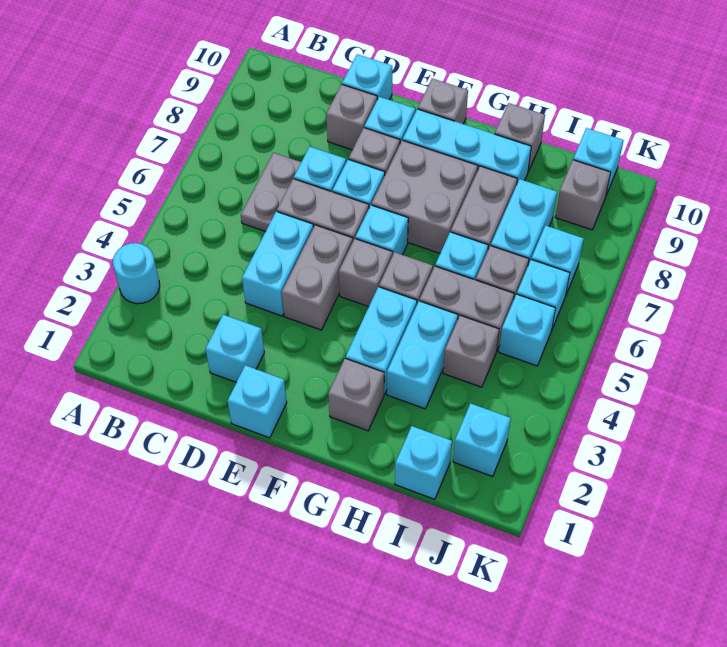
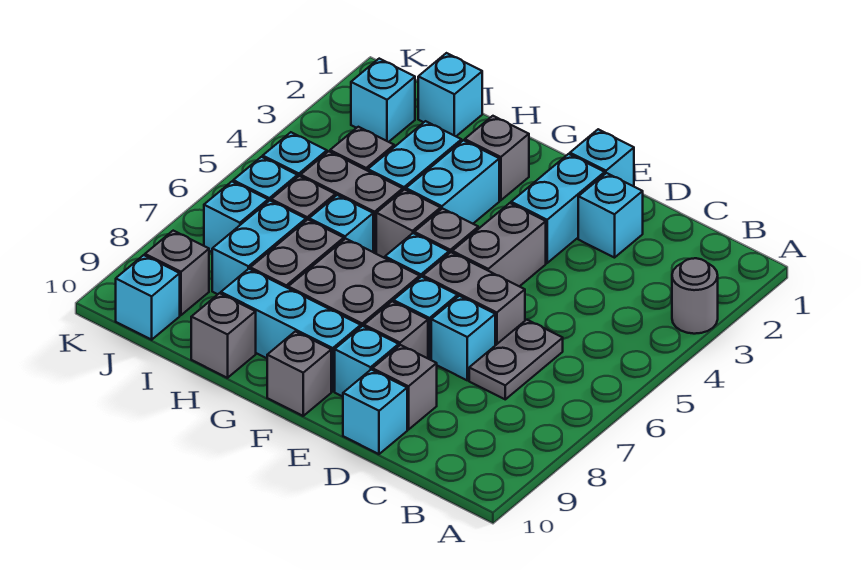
cyan 1x1 round brick [113,243,160,304] -> grey 1x1 round brick [672,258,718,334]
cyan 1x2 brick [242,211,313,316] -> cyan 1x2 brick moved to [511,154,605,263]

